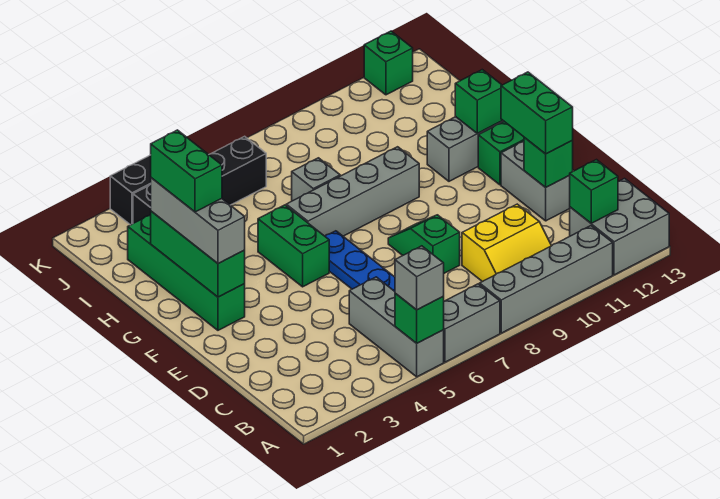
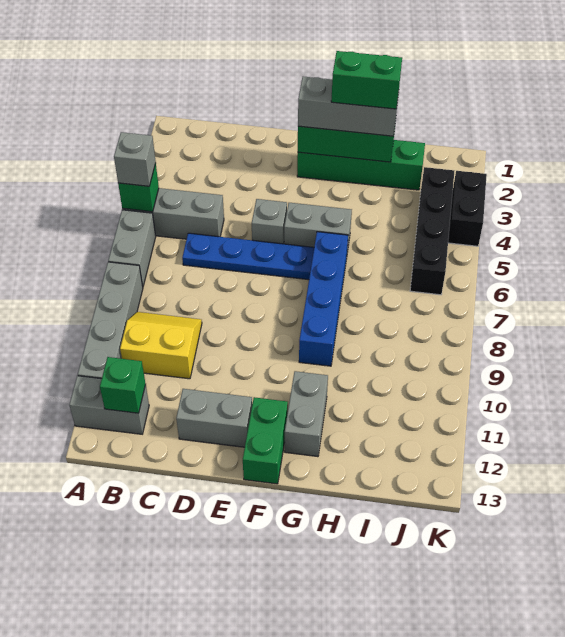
grey 2x2 brick [570,179,669,275] -> grey 1x2 brick [69,376,149,434]
yellow 2x2 slope [462,204,551,282] -> yellow 2x2 slope turned to [120,312,202,379]
green 1x2 slope [388,215,460,273] -> none
green 1x1 brick [524,137,573,187] -> none
green 1x2 brick [501,72,573,154] -> none
green 1x2 brick [258,205,329,287] -> grey 1x2 brick [284,203,352,252]
grey 1x4 brick [286,147,419,236] -> blue 1x4 brick [299,232,348,366]
green 1x1 brick [455,70,503,133] -> none
grey 1x1 brick [292,158,340,201] -> grey 1x1 brick moved to [252,199,287,244]
green 1x1 brick [364,31,413,95] -> none

